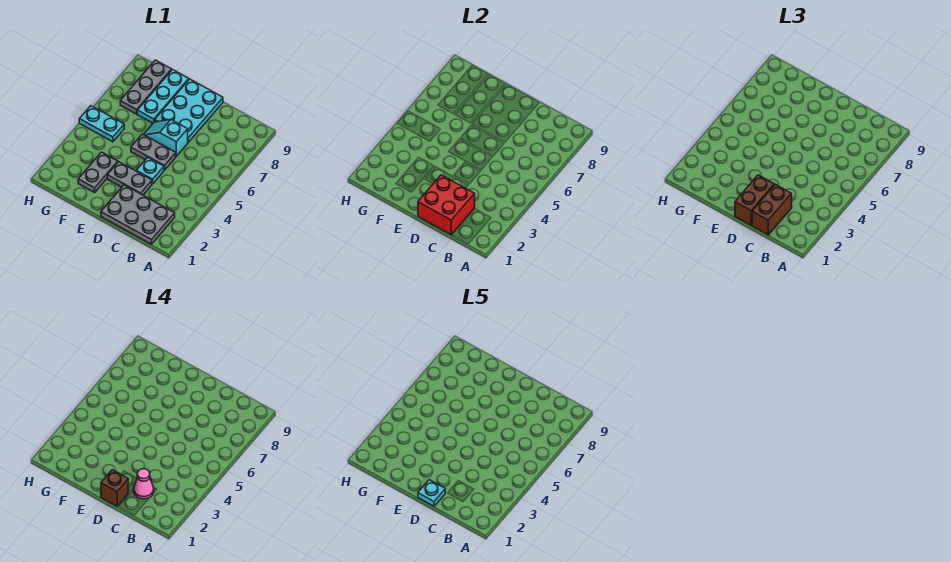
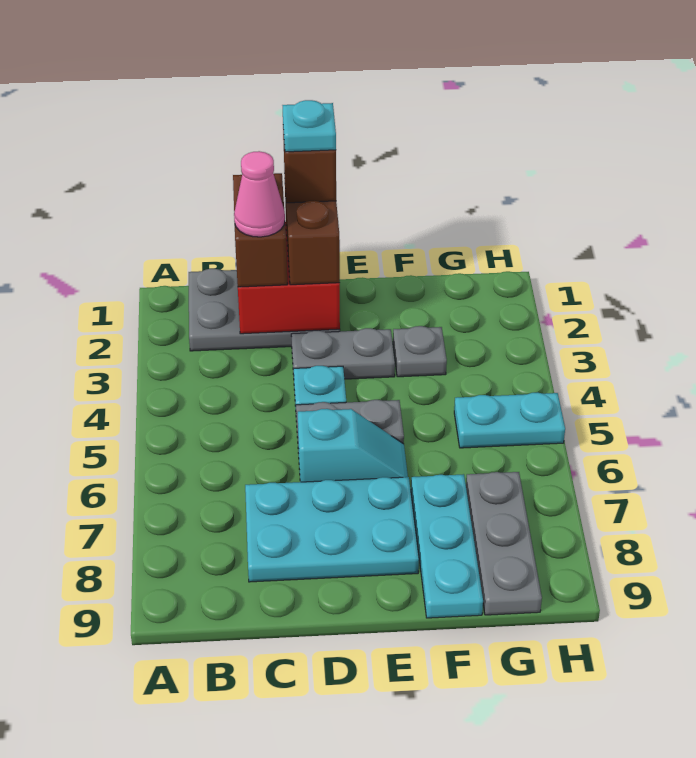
cyan 2x3 plate [155,79,223,143] -> cyan 2x3 plate turned to [245,477,419,582]
grey 1x2 plate [78,152,118,193] -> grey 1x1 plate [393,326,447,377]

